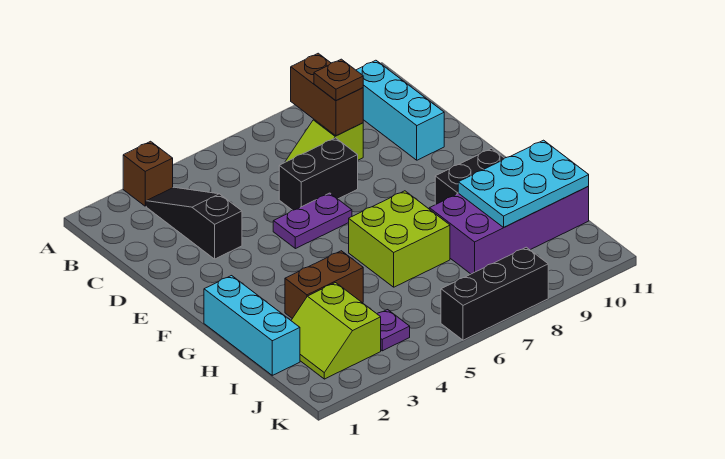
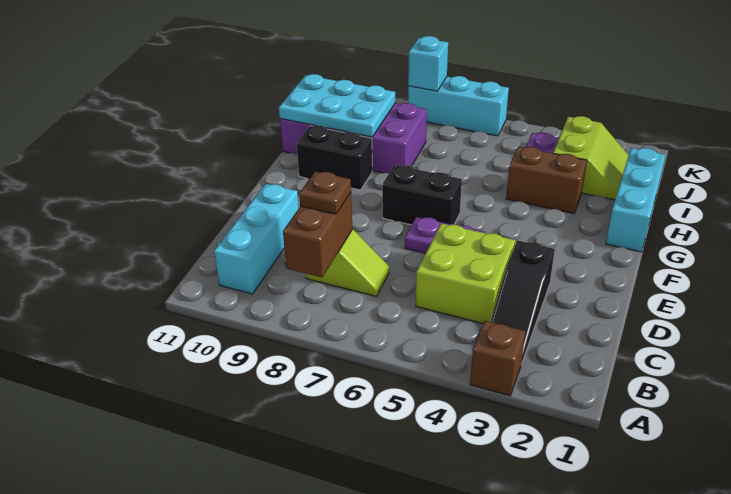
black 1x2 brick [279,138,358,210] -> black 1x2 brick moved to [382,165,462,225]
lime 2x2 brick [349,191,450,287] -> lime 2x2 brick moved to [416,223,515,323]
black 1x3 brick [441,247,548,340] -> cyan 1x3 brick [408,76,509,136]
none -> cyan 1x1 brick [408,36,448,91]

